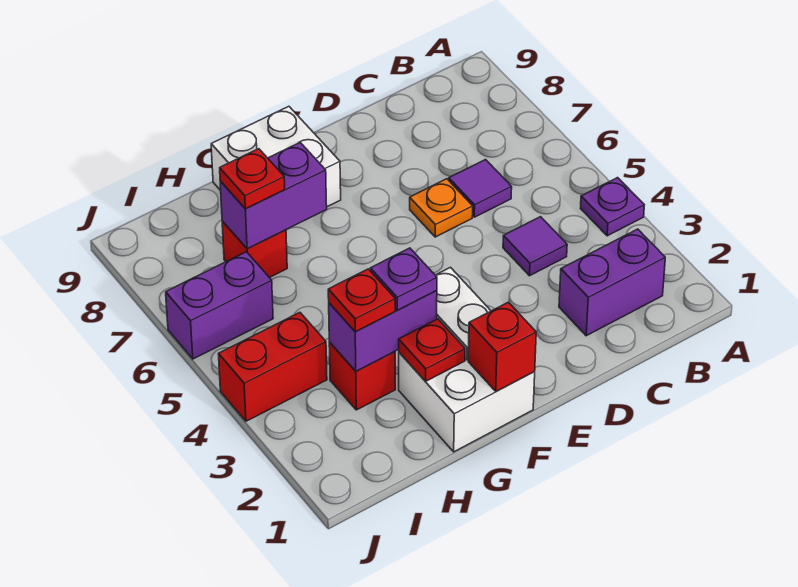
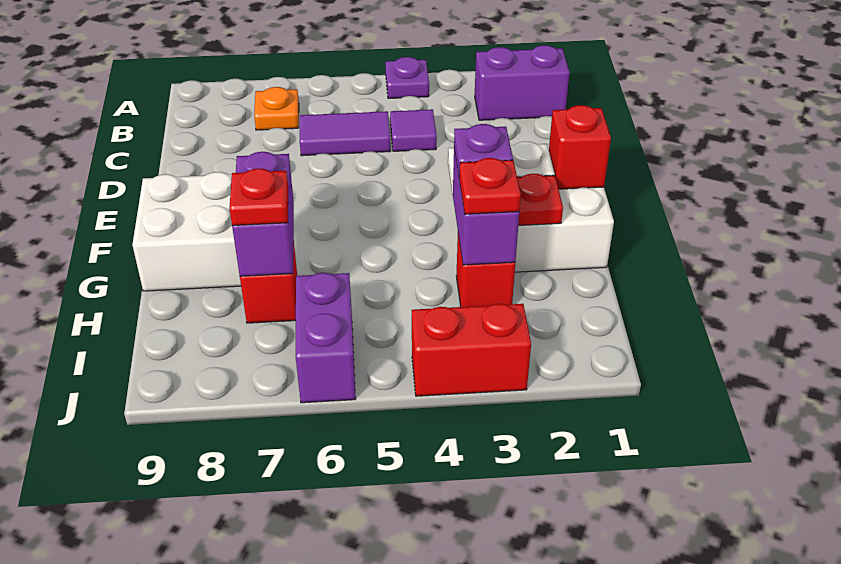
purple 1x2 brick [559,229,665,336] -> purple 1x2 brick turned to [475,45,570,120]
purple 1x1 tile [449,160,512,217] -> purple 1x2 tile [300,111,391,156]
orange 1x1 plate [410,179,473,237] -> orange 1x1 plate moved to [254,87,299,130]
red 1x2 brick [219,312,327,421] -> red 1x2 brick turned to [412,304,531,396]

